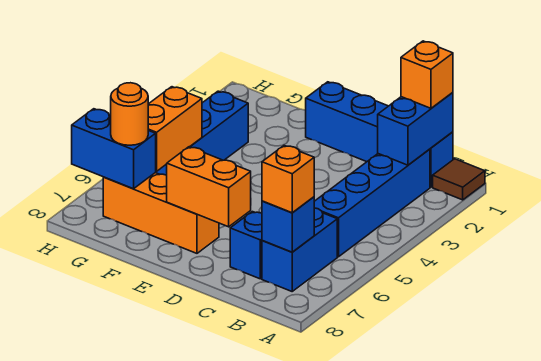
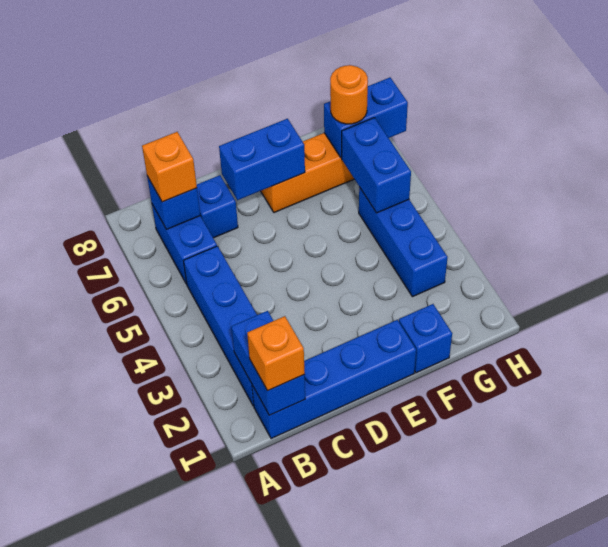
brown 1x1 tile [433,159,485,200] -> none
orange 1x2 brick [167,147,251,227] -> blue 1x2 brick [219,119,305,200]
none -> blue 1x1 brick [399,304,452,373]
orange 1x2 brick [148,87,202,171] -> blue 1x2 brick [342,118,411,213]

